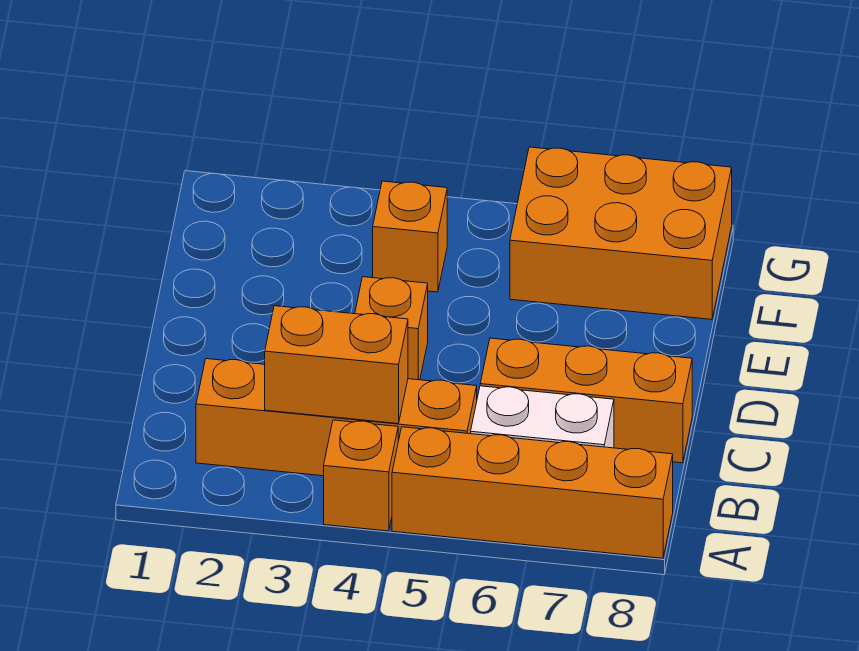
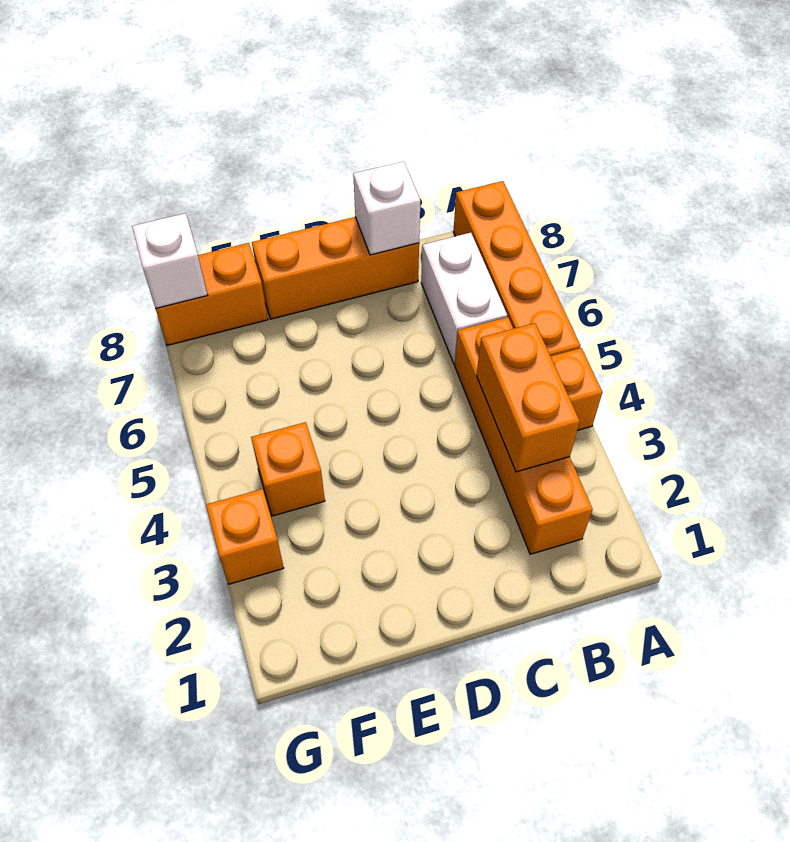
orange 1x3 brick [480,338,692,463] -> orange 1x3 brick turned to [252,217,419,319]
none -> white 1x1 brick [353,161,420,255]
orange 1x1 brick [355,277,428,380] -> orange 1x1 brick moved to [206,489,283,584]
orange 2x3 brick [510,147,732,319] -> orange 1x2 brick [156,243,268,345]
none -> white 1x1 brick [132,213,207,308]

